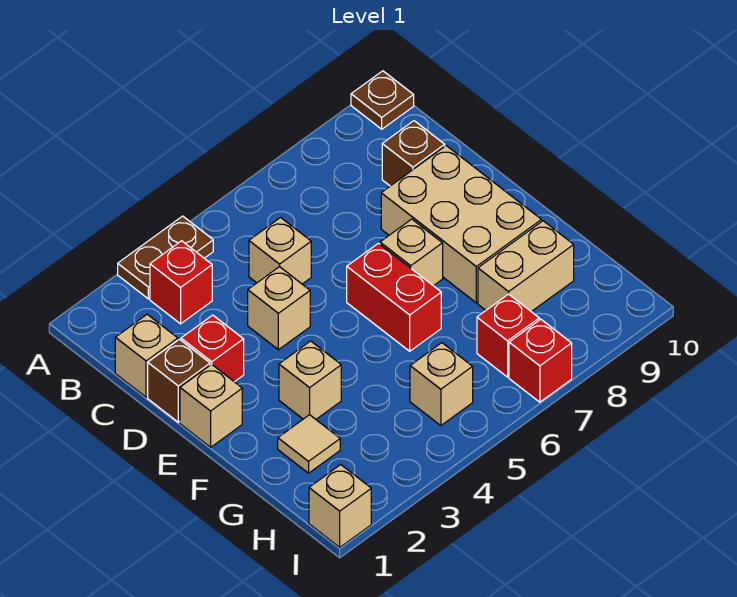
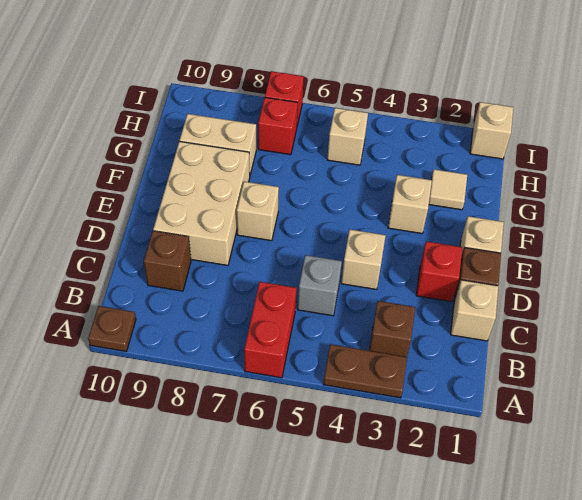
red 1x1 brick [150,241,212,324] -> brown 1x1 brick [369,301,415,357]
tan 1x1 brick [249,218,311,284] -> grey 1x1 brick [298,255,342,316]
red 1x2 brick [347,243,441,351] -> red 1x2 brick moved to [244,282,297,378]

